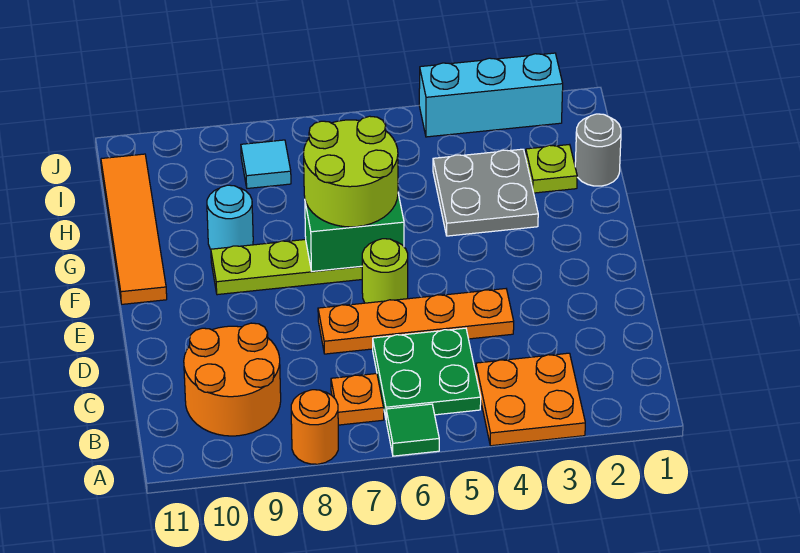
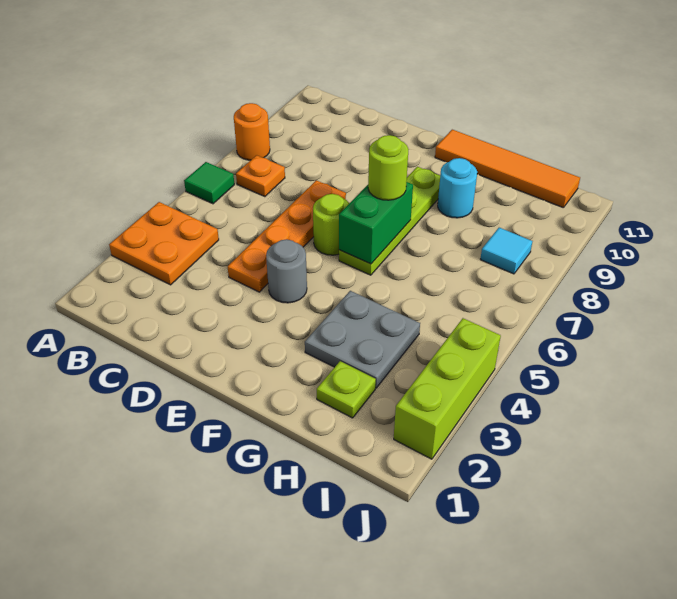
green 2x2 plate [373,328,481,418] -> none
orange 2x2 round brick [184,323,281,436] -> none
lime 2x2 round brick [304,116,398,227] -> lime 1x1 round brick [368,135,409,200]
grey 1x1 round brick [575,114,621,186] -> grey 1x1 round brick moved to [266,239,307,303]
cyan 1x3 brick [419,53,563,137] -> lime 1x3 brick [394,318,501,459]

